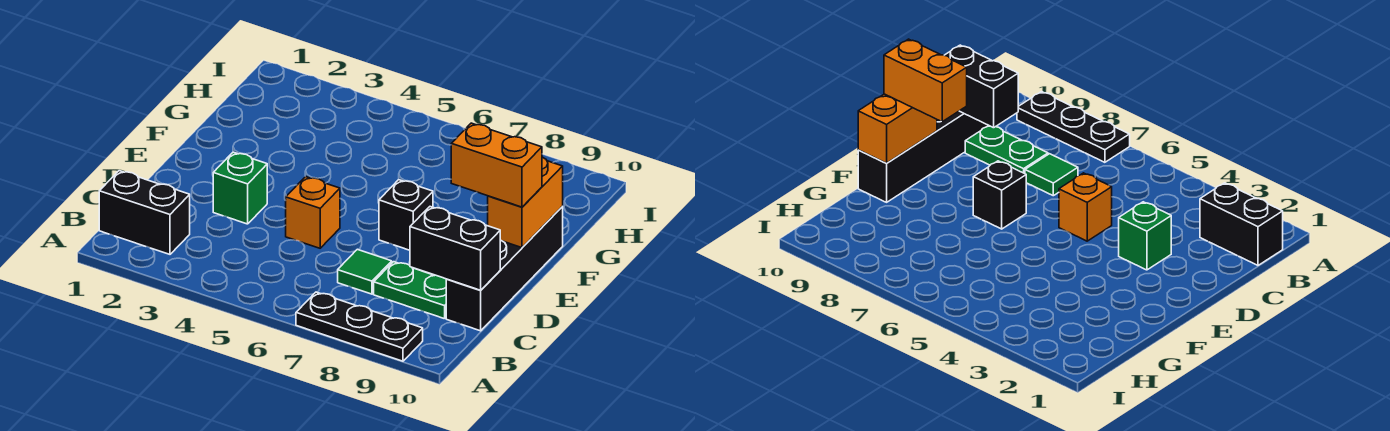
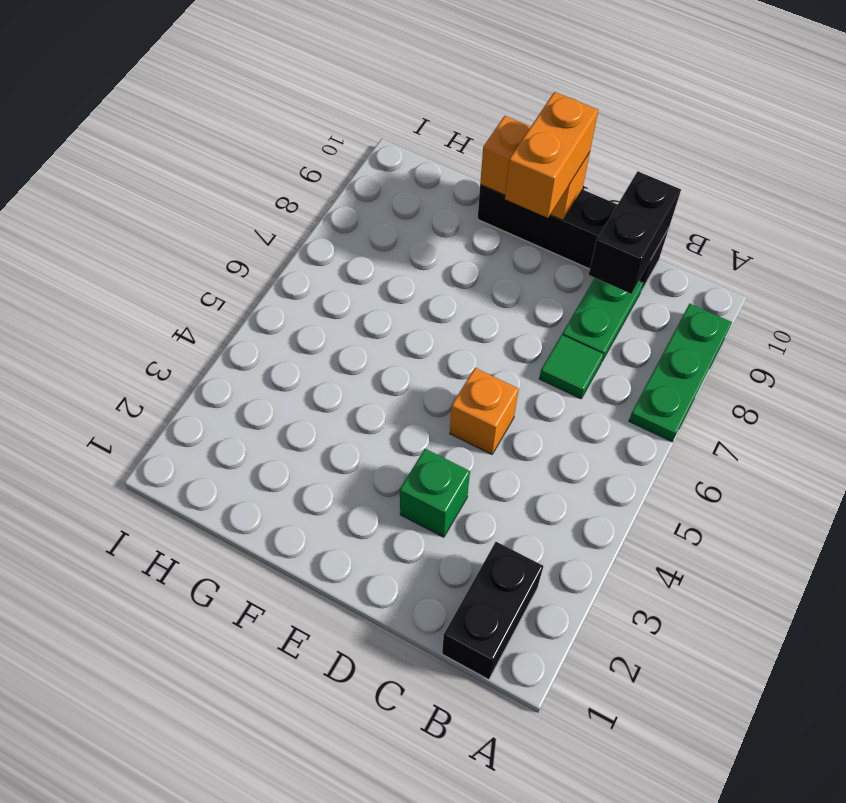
black 1x3 plate [296,292,423,361] -> green 1x3 plate [629,304,732,442]
black 1x1 brick [379,180,433,250] -> none

